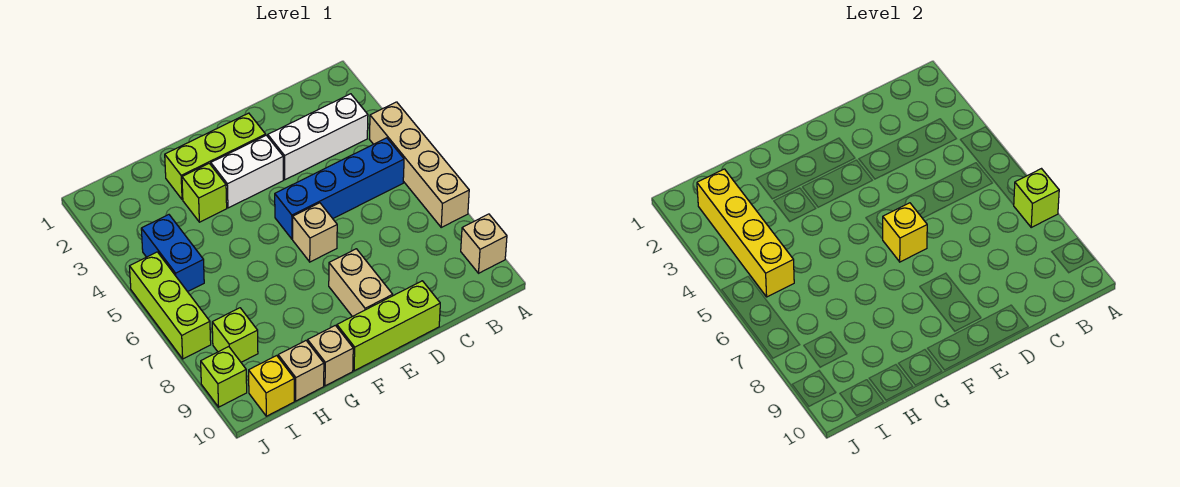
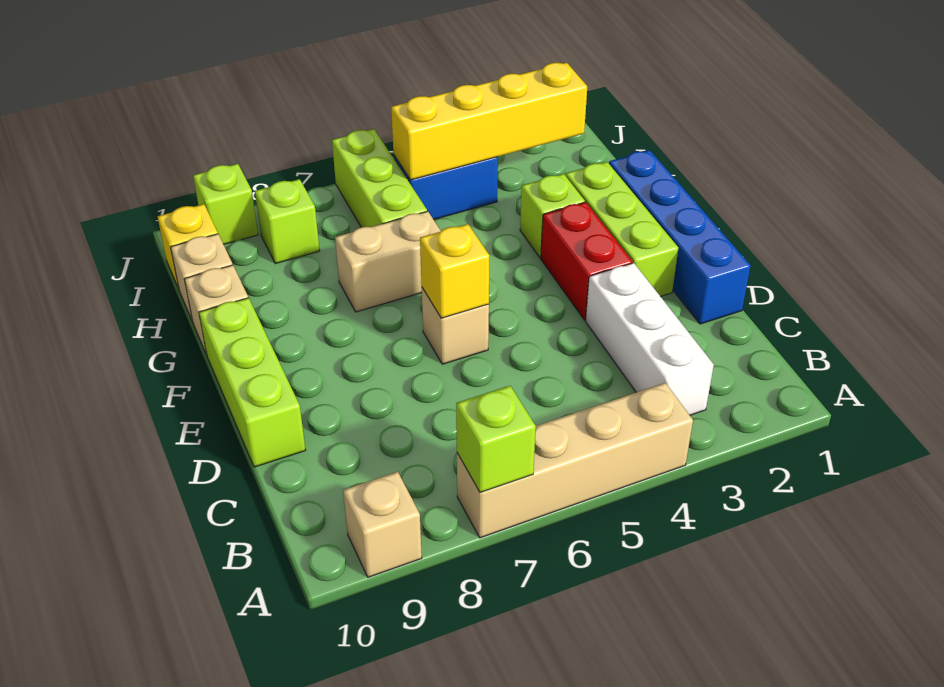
blue 1x4 brick [275,138,404,239] -> blue 1x4 brick moved to [609,150,751,324]
white 1x2 brick [211,135,283,208] -> red 1x2 brick [541,202,633,320]
tan 1x2 brick [329,249,393,317] -> tan 1x2 brick moved to [335,211,441,312]
lime 1x3 brick [130,252,211,359] -> lime 1x3 brick turned to [332,129,427,227]

